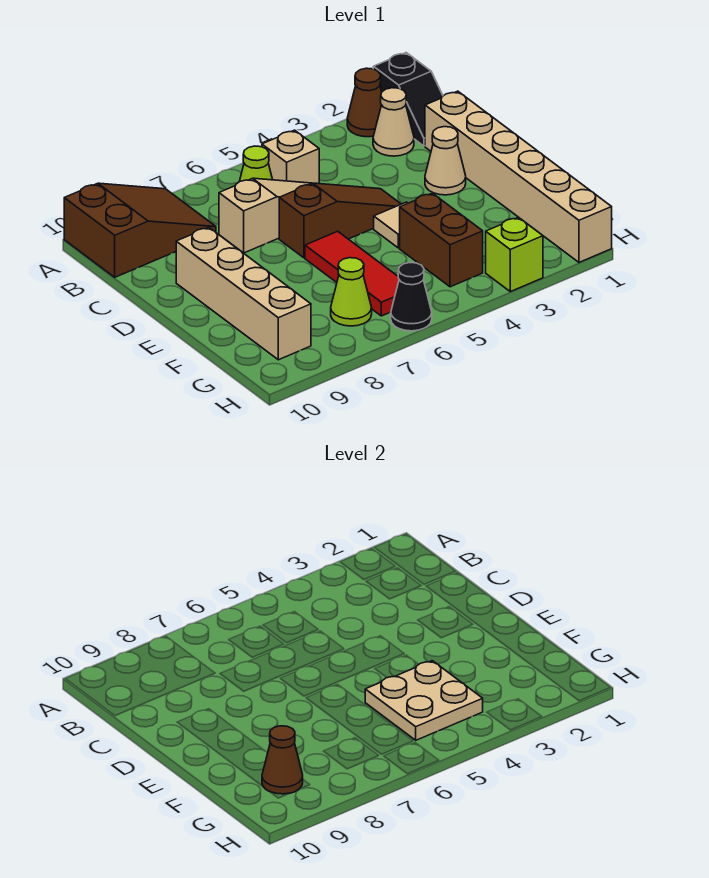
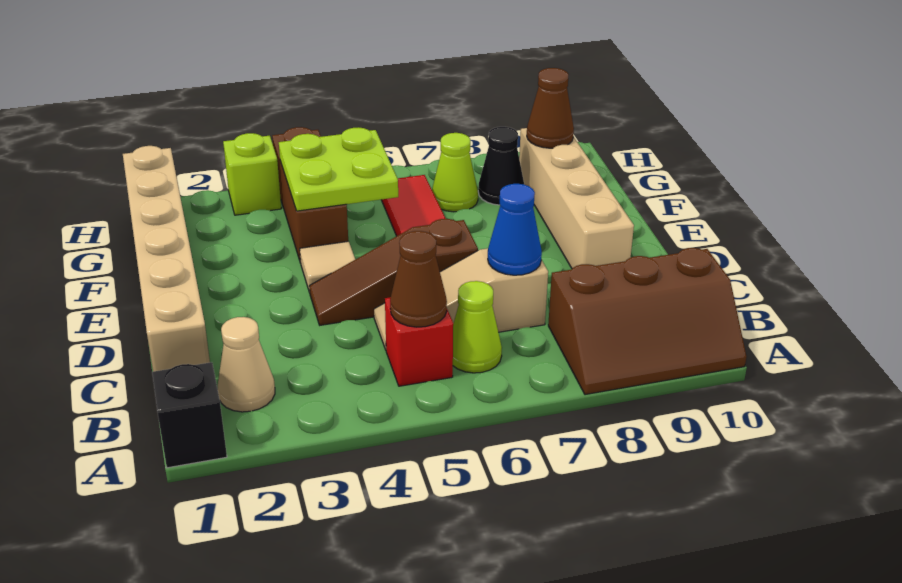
brown 1x1 cone [347,68,382,137] -> brown 1x1 cone moved to [390,231,447,327]
brown 2x3 slope [64,183,216,277] -> brown 2x3 slope turned to [548,248,747,395]
tan 1x1 brick [262,130,319,184] -> red 1x1 brick [385,297,453,386]
none -> blue 1x1 cone [488,184,542,275]
tan 1x1 cone [425,127,466,195] -> none
brown 1x2 brick [400,193,483,287] -> brown 1x3 brick [272,127,348,263]
tan 2x2 plate [365,661,483,740] -> lime 2x2 plate [279,127,398,211]
black 1x1 cone [391,263,432,331] -> black 1x1 cone moved to [478,127,524,205]

